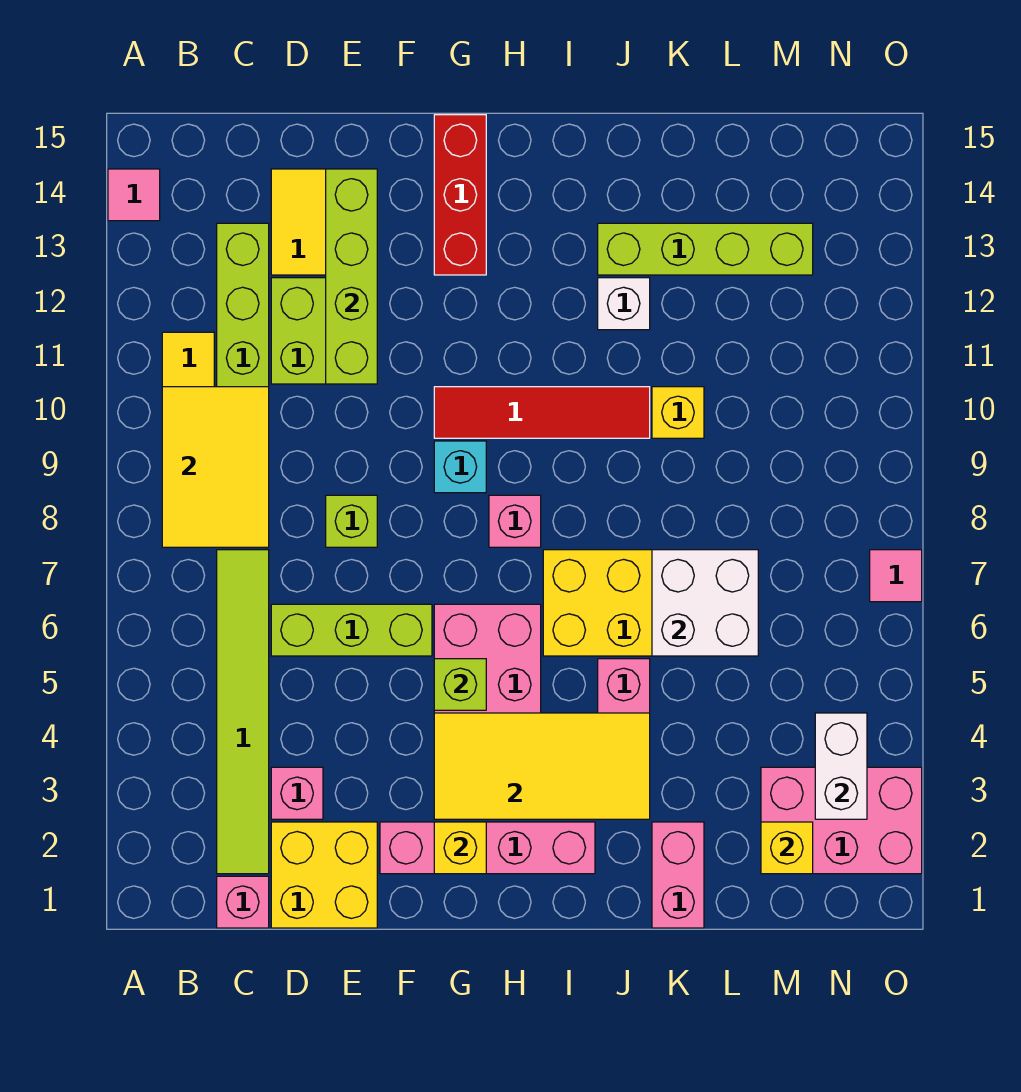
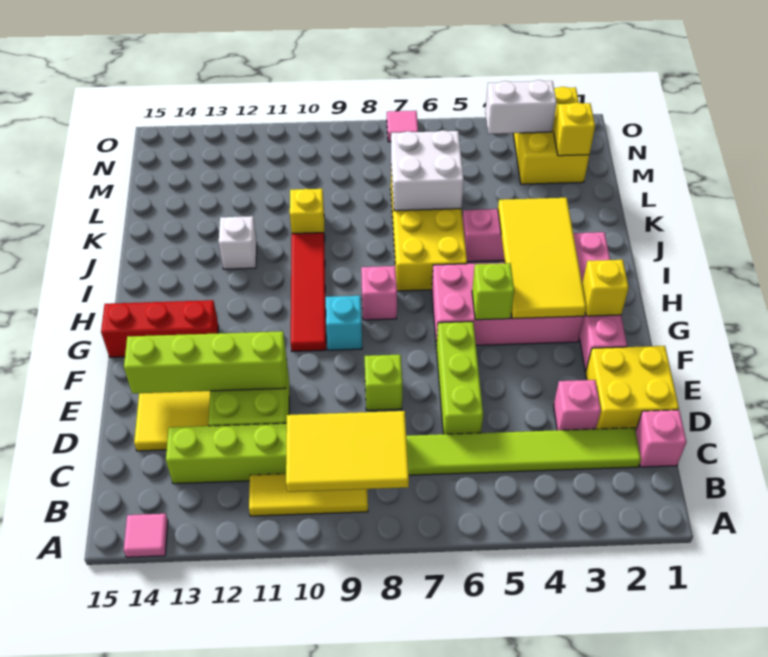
lime 1x4 brick [598,223,813,275] -> none
pink 1x2 brick [652,822,704,928] -> none
pink 2x3 brick [761,767,922,874] -> yellow 2x3 brick [513,87,589,184]

